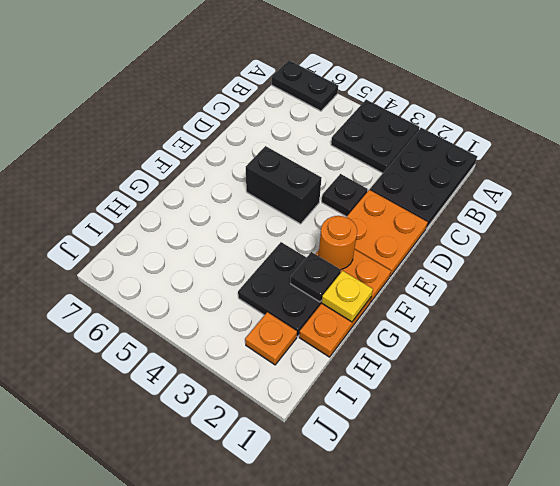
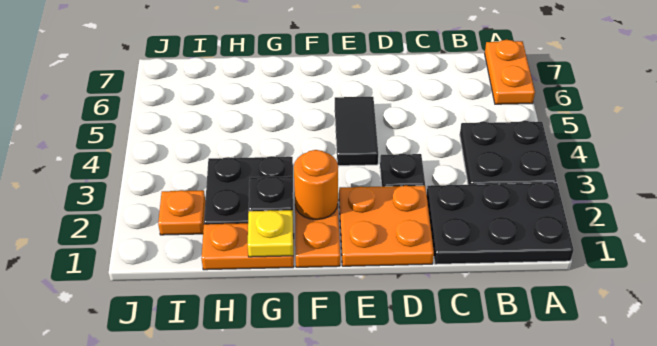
black 1x2 plate [272,60,338,111] -> orange 1x2 plate [485,40,535,104]
black 1x2 brick [246,146,321,224] -> black 1x2 tile [335,97,378,166]

